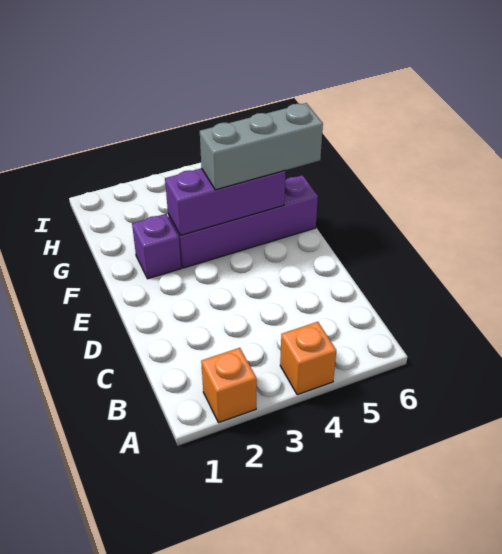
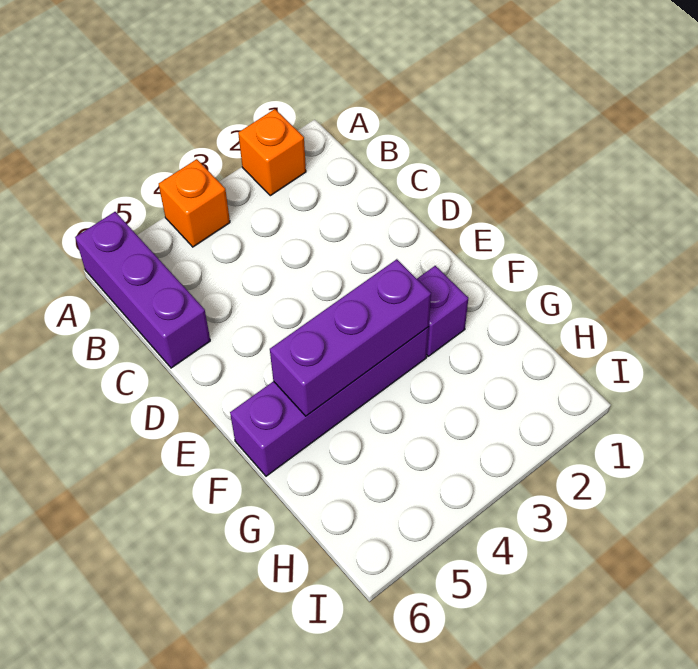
none -> purple 1x3 brick [75,212,210,368]
grey 1x3 brick [200,103,323,190] -> none

